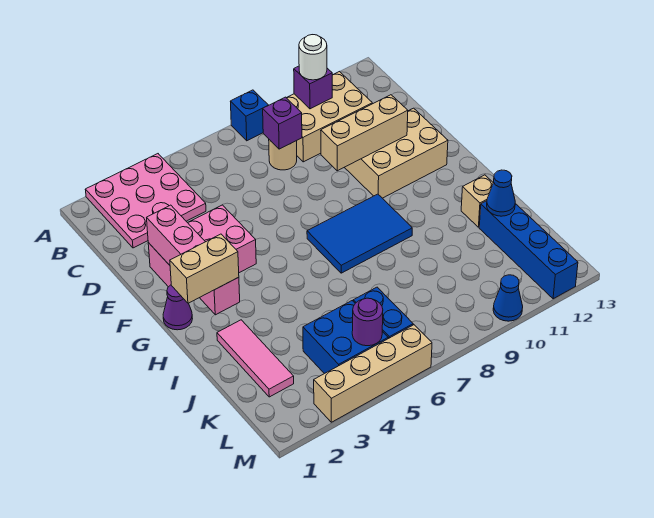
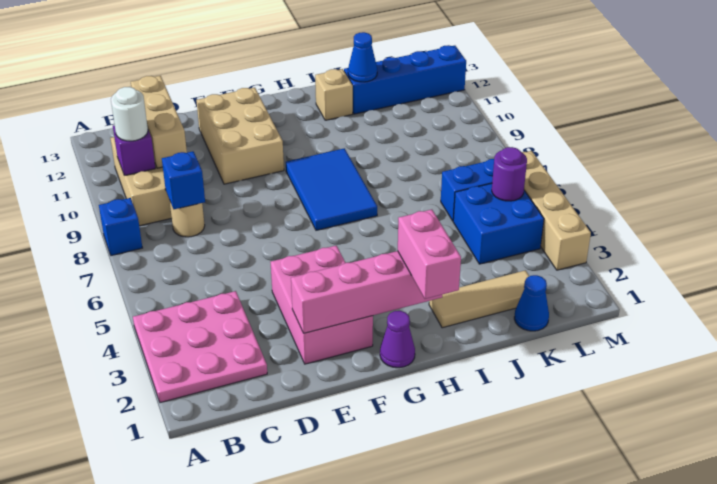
purple 1x1 brick [263,97,302,149] -> blue 1x1 brick [162,151,205,209]
tan 1x3 brick [321,95,408,171] -> tan 1x3 brick moved to [131,76,187,168]
tan 1x2 brick [170,234,239,303] -> pink 1x2 brick [398,210,461,299]
pink 1x3 tile [217,320,294,397] -> tan 1x3 tile [429,270,529,328]
blue 1x1 cone [493,275,523,321] -> blue 1x1 cone moved to [514,275,549,331]

